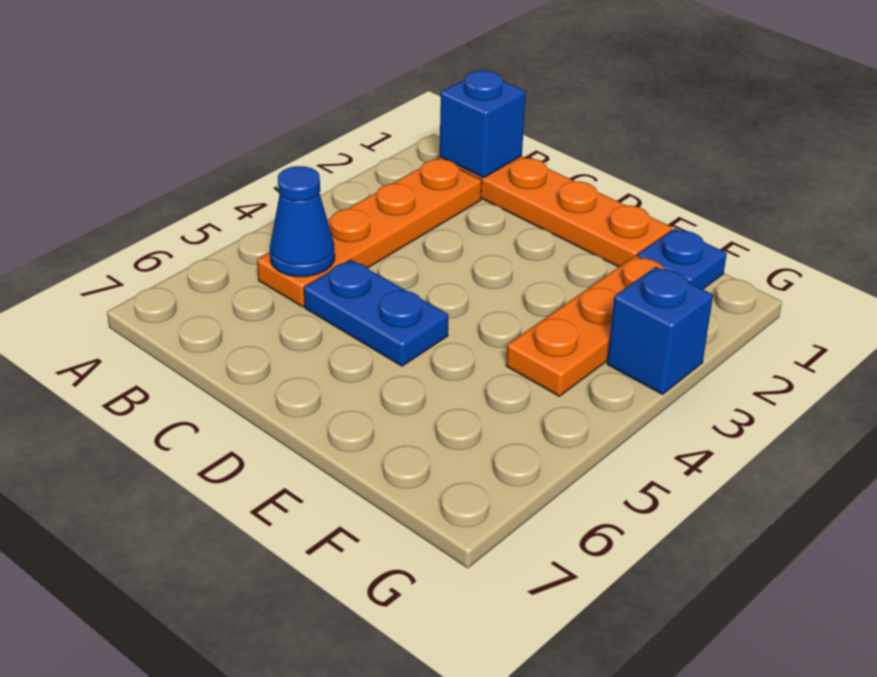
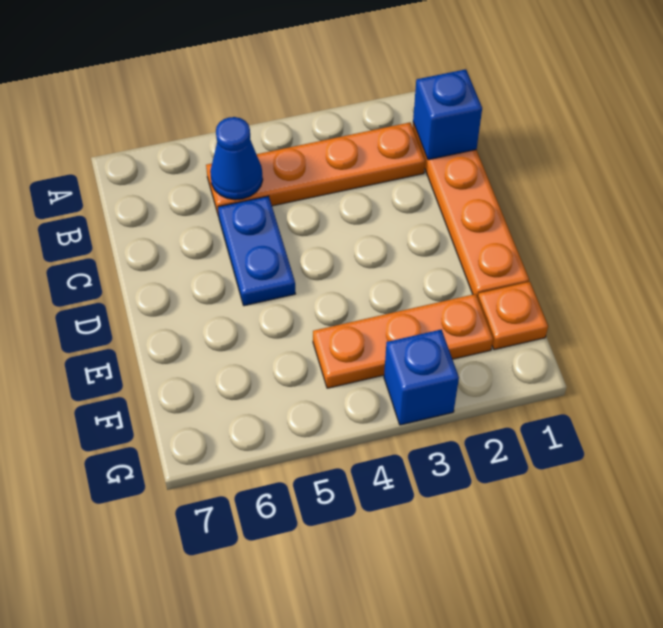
blue 1x1 plate [637,229,727,289] -> orange 1x1 plate [478,282,548,350]

